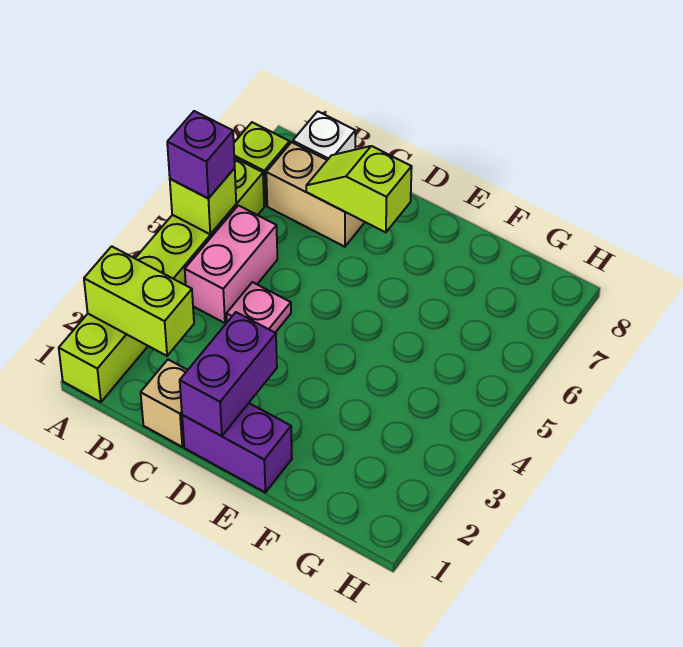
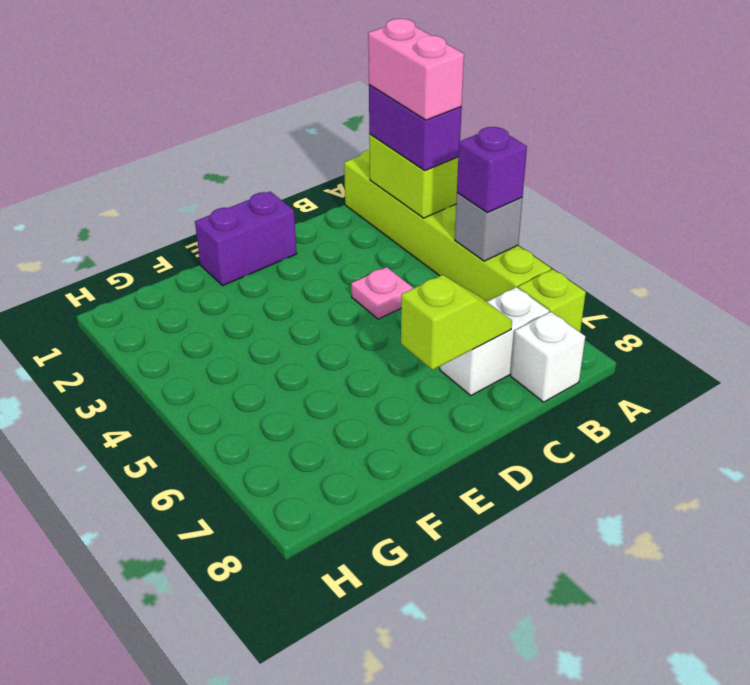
lime 1x2 brick [84,246,194,356] -> lime 1x2 brick turned to [369,134,458,218]
lime 1x1 brick [170,168,236,234] -> grey 1x1 brick [455,193,522,261]
pink 1x2 brick [185,205,277,323] -> pink 1x2 brick moved to [368,19,464,120]
tan 1x2 brick [266,142,365,247] -> white 1x2 brick [440,287,549,395]
tan 1x1 brick [141,360,187,447] -> none
purple 1x2 brick [180,312,277,436] -> purple 1x2 brick moved to [369,85,462,171]

